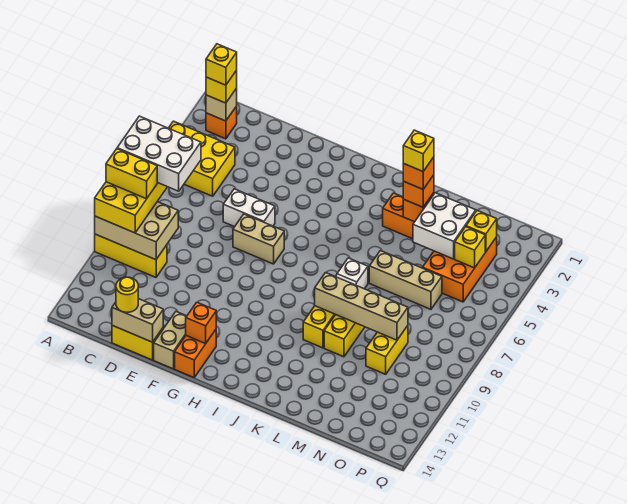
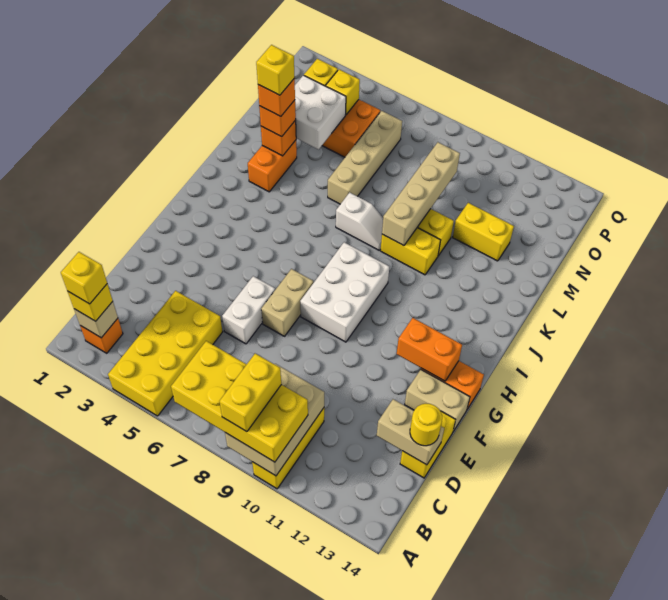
yellow 2x3 brick [169,121,235,196] -> yellow 2x4 brick [108,291,223,416]
white 2x3 brick [117,116,201,191] -> white 2x3 brick moved to [300,242,389,342]
tan 1x2 brick [112,299,163,342] -> tan 1x2 brick turned to [377,399,444,465]
orange 1x1 brick [186,302,216,344] -> orange 1x2 brick [397,318,462,381]
tan 1x3 brick [369,251,442,309] -> tan 1x4 brick [328,111,402,204]
yellow 1x2 brick [366,326,408,374] -> yellow 1x2 brick moved to [453,203,514,261]

